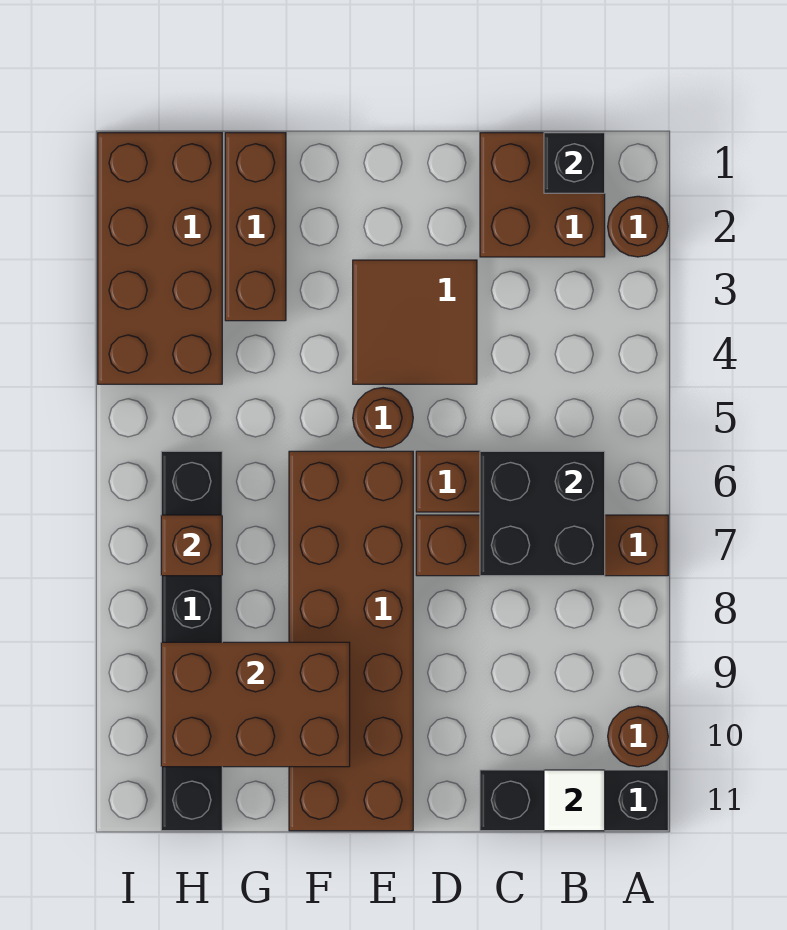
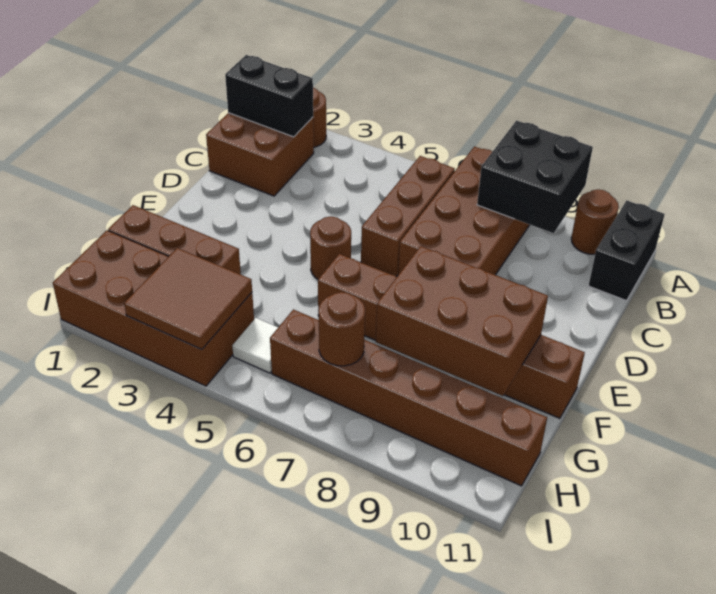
brown 1x4 brick [416,515,668,576] -> brown 2x4 brick [398,147,529,275]
black 1x3 brick [480,770,668,831] -> black 1x2 brick [588,201,665,301]
black 1x1 brick [544,133,605,193] -> black 1x2 brick [225,55,313,137]
black 2x2 brick [480,451,605,576] -> black 2x2 brick moved to [477,121,593,233]
white 1x1 tile [544,770,605,831] -> white 1x1 tile moved to [232,318,278,373]
brown 2x2 tile [353,260,477,384] -> brown 2x2 tile moved to [124,248,252,349]
brown 2x6 brick [289,451,413,831] -> brown 1x6 brick [318,254,585,418]
brown 2x3 brick [161,642,350,767] -> brown 2x3 brick turned to [376,246,548,396]
black 1x6 brick [161,451,222,831] -> brown 1x6 brick [270,310,547,486]
brown 1x1 brick [161,515,222,576] -> brown 1x1 round brick [319,292,365,366]

